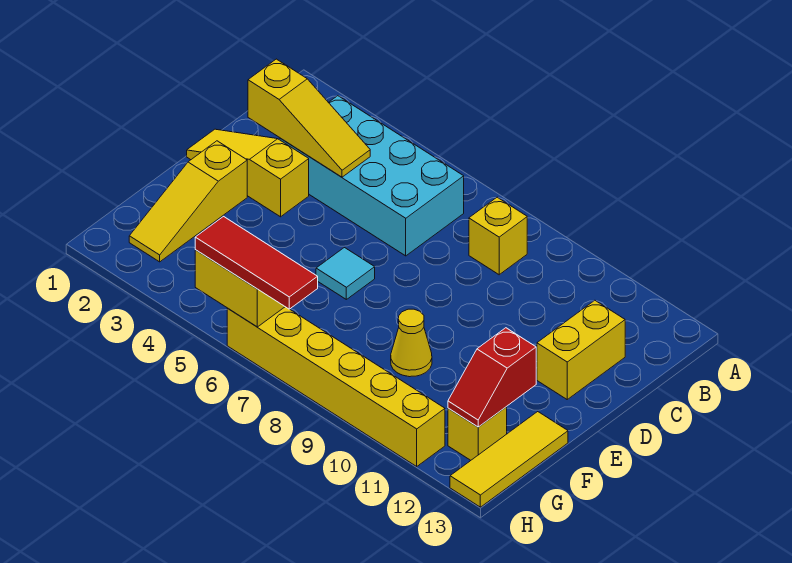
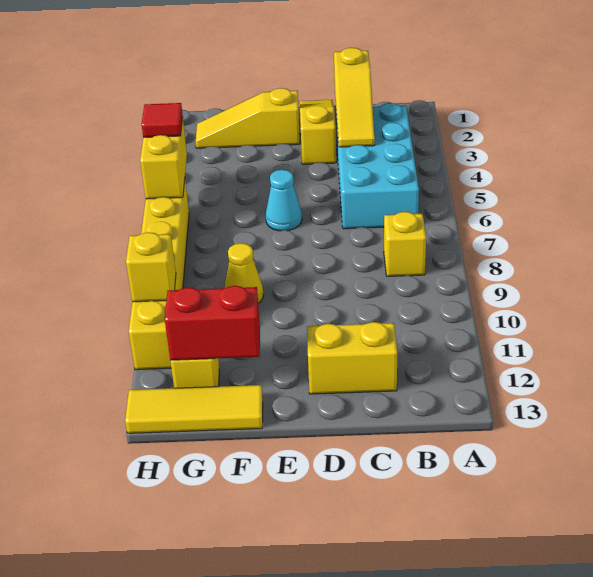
cyan 1x1 tile [316,248,375,299] -> cyan 1x1 cone [266,170,302,231]
red 1x2 slope [448,328,536,427] -> red 1x2 brick [165,286,260,360]
red 1x3 tile [195,217,318,309] -> red 1x1 tile [142,103,183,138]
none -> yellow 1x1 brick [126,232,176,302]

